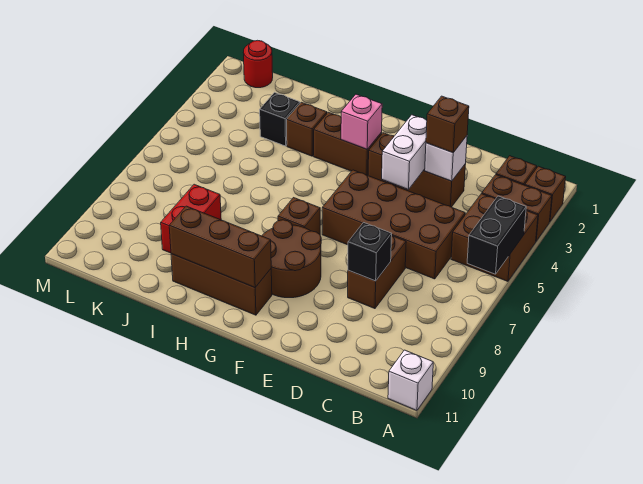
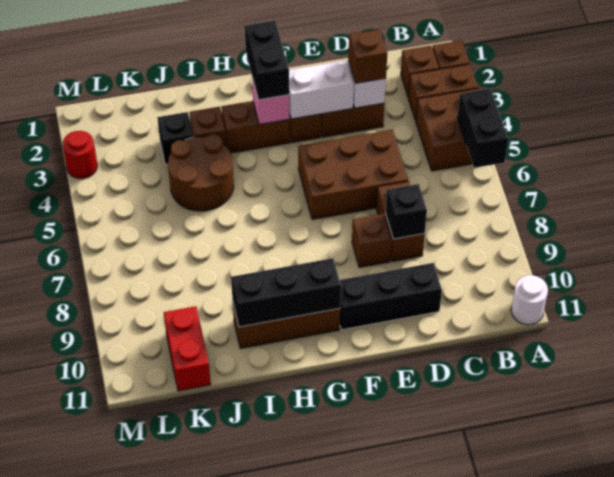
white 1x1 brick [388,350,433,410] -> white 1x1 round brick [511,275,548,325]
brown 2x4 brick [322,170,465,279] -> brown 2x3 brick [298,130,408,220]
none -> black 1x3 brick [340,263,442,330]
white 1x2 brick [382,115,427,189] -> white 1x2 brick turned to [289,60,354,119]
brown 2x2 round brick [262,220,321,298] -> brown 2x2 round brick moved to [168,135,234,211]
none -> black 1x2 brick [245,21,289,100]
brown 1x1 brick [278,198,320,234] -> brown 1x1 brick moved to [352,214,392,268]
brown 1x3 brick [169,206,271,287] -> black 1x3 brick [231,258,341,327]
red 1x2 brick [161,184,221,253] -> red 1x2 brick moved to [164,306,211,391]
red 1x1 round brick [243,40,273,88] -> red 1x1 round brick moved to [63,131,97,179]

